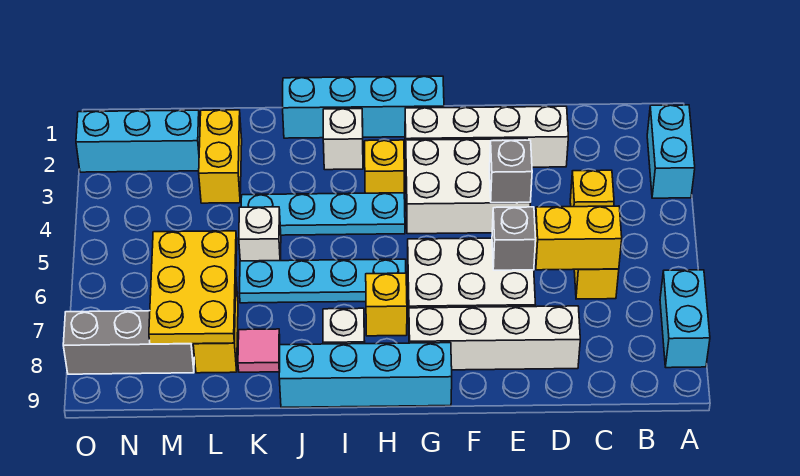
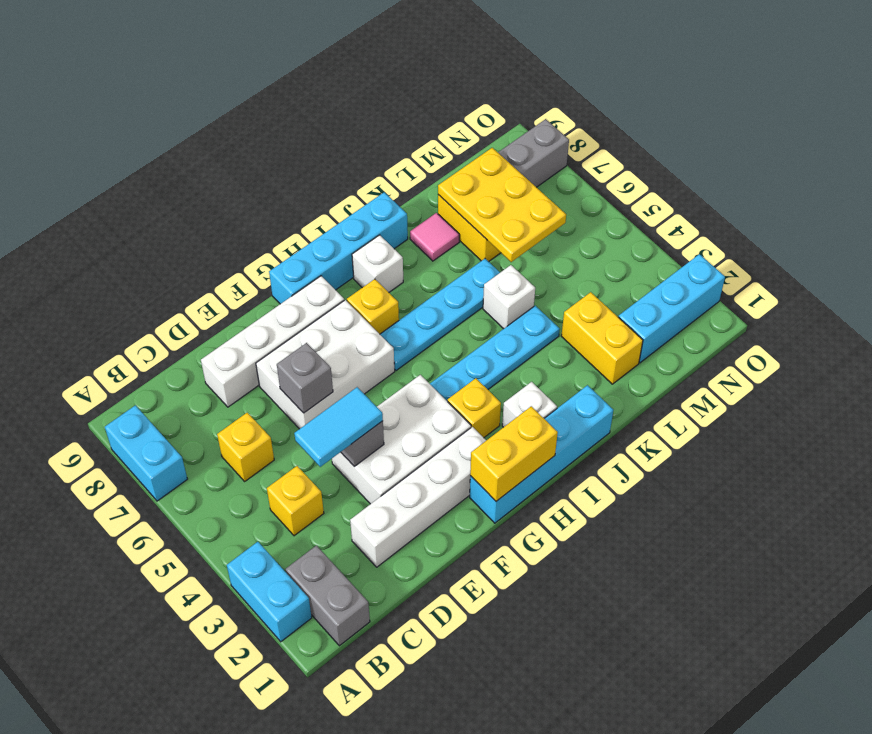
none -> grey 1x2 brick [285,545,370,646]
yellow 1x2 brick [535,206,622,270] -> yellow 1x2 brick moved to [470,406,558,501]
none -> cyan 1x2 tile [294,387,383,467]

